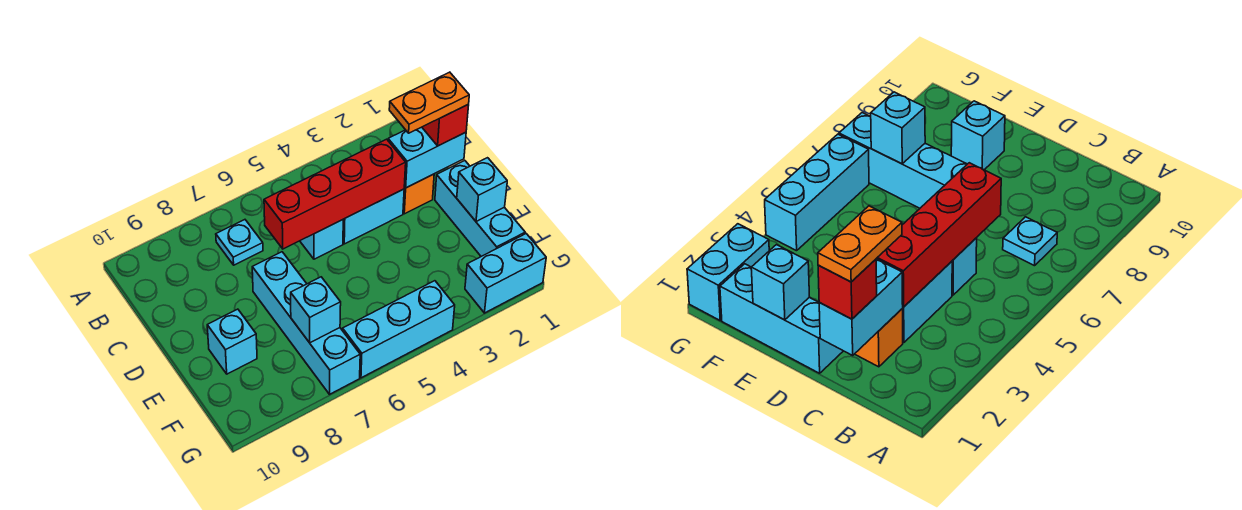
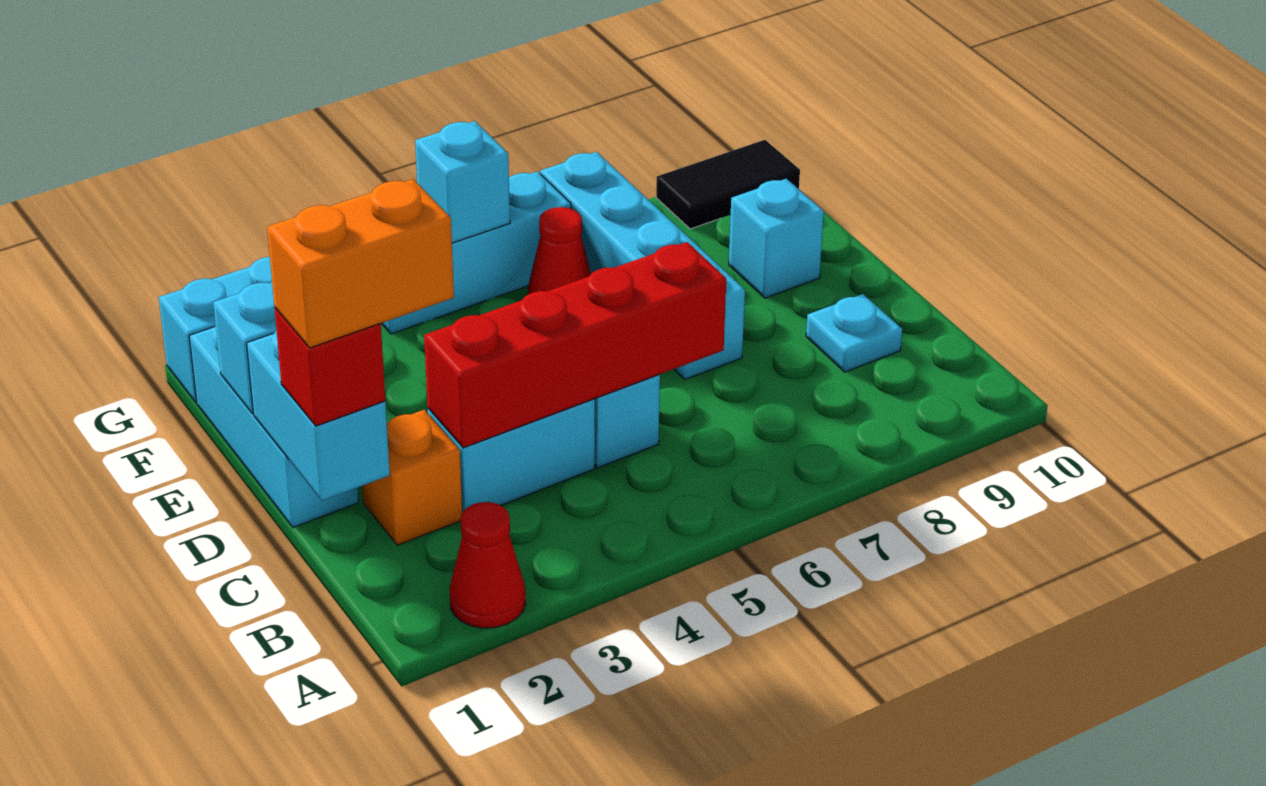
none -> red 1x1 cone [450,502,526,628]
cyan 1x1 plate [216,220,263,265] -> cyan 1x1 plate moved to [806,294,902,372]
cyan 1x2 brick [388,127,466,188] -> cyan 1x2 brick turned to [247,331,390,501]
orange 1x2 plate [389,72,469,133] -> orange 1x2 brick [267,179,454,348]
none -> red 1x1 cone [528,207,591,294]
cyan 1x1 brick [291,277,341,343] -> cyan 1x1 brick moved to [415,121,510,243]
none -> black 1x2 tile [656,140,800,229]

